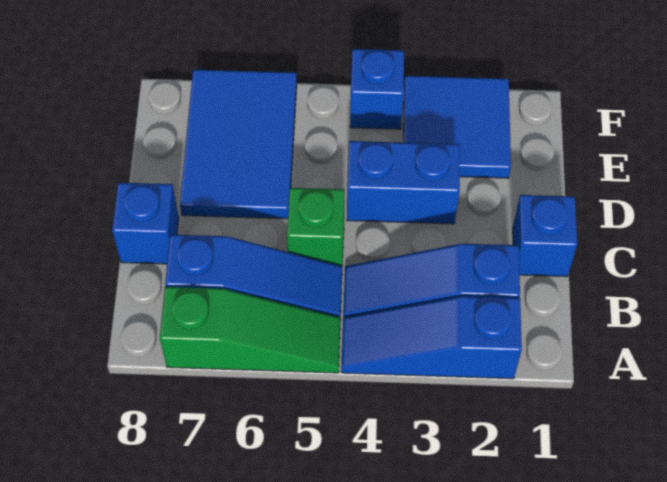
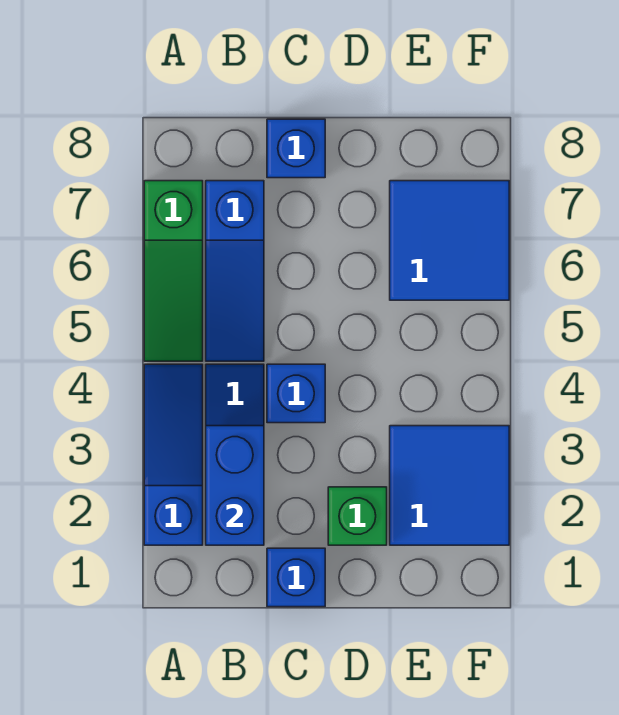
green 1x1 brick [287,188,345,266] -> green 1x1 brick moved to [328,487,387,545]
blue 1x2 brick [347,141,460,224] -> blue 1x2 brick moved to [206,426,264,545]
blue 2x3 tile [180,69,297,219] -> blue 2x2 tile [390,181,509,300]
blue 1x1 brick [350,49,404,129] -> blue 1x1 brick moved to [267,364,325,423]

